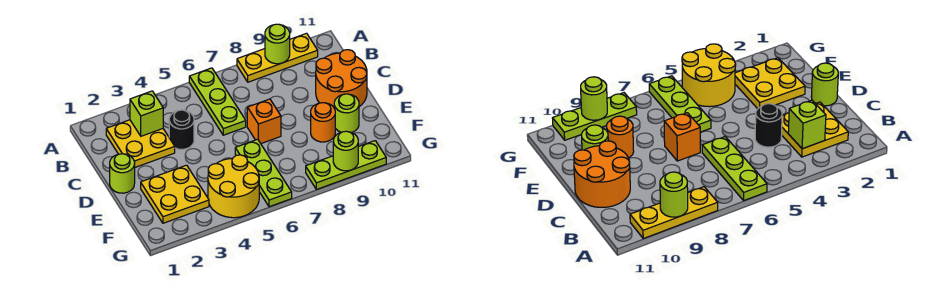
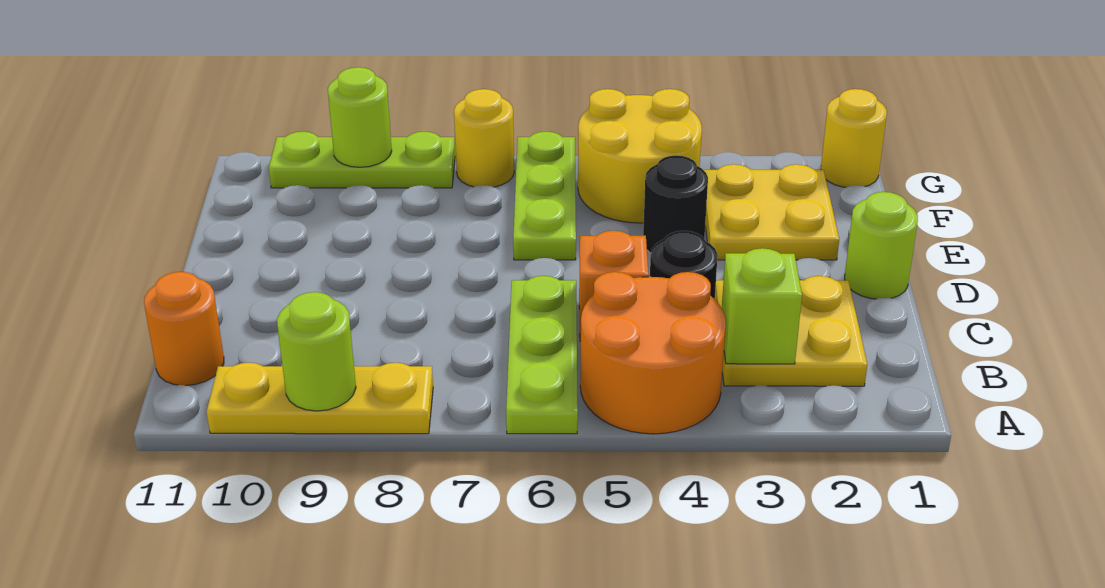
orange 2x2 round brick [316,50,367,107] -> orange 2x2 round brick moved to [580,272,726,434]
orange 1x1 brick [247,99,281,144] -> orange 1x1 brick moved to [579,231,649,341]
none -> black 1x1 round brick [643,155,708,253]
orange 1x1 round brick [311,103,335,142] -> orange 1x1 round brick moved to [144,272,224,386]
lime 1x1 round brick [334,94,359,133] -> none
none -> yellow 1x1 round brick [821,89,887,187]
none -> yellow 1x1 round brick [454,89,514,187]

